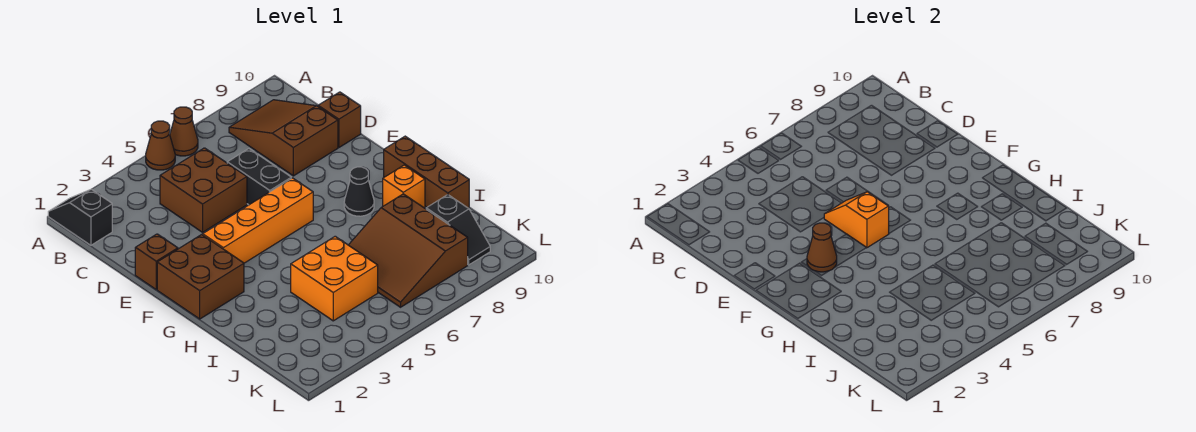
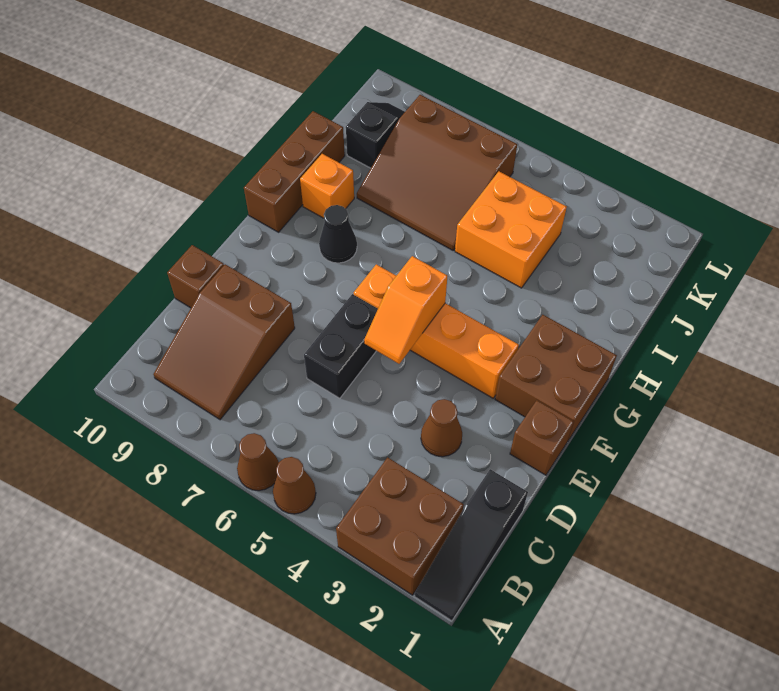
black 1x2 slope [48,189,112,245] -> black 1x3 slope [414,469,528,621]
brown 2x2 brick [160,148,247,232] -> brown 2x2 brick moved to [336,457,464,595]
brown 1x1 cone [807,223,837,272] -> brown 1x1 cone moved to [421,399,462,457]
brown 3x3 slope [349,194,468,307] -> brown 3x3 slope turned to [357,95,517,250]

